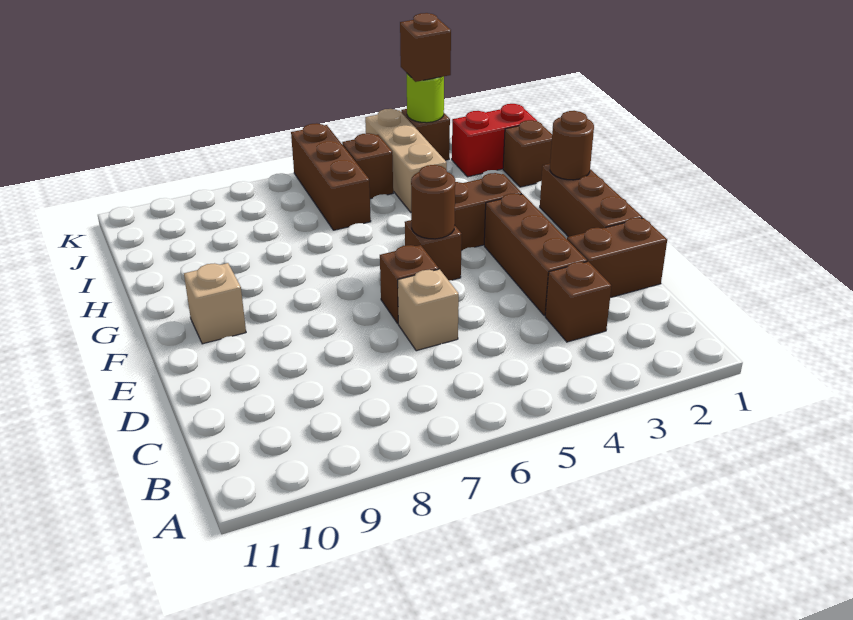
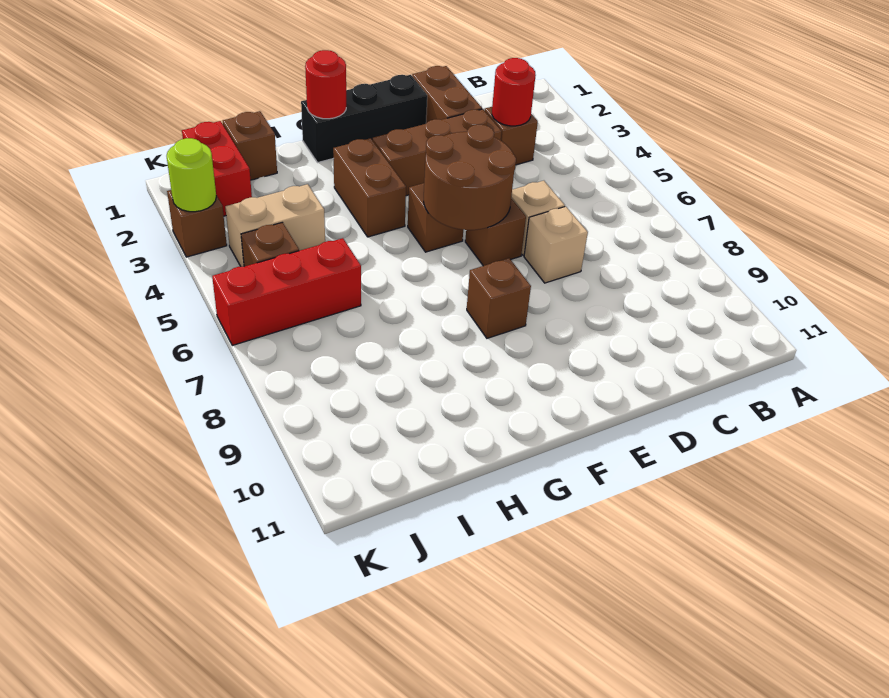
none -> red 1x1 round brick [492,58,536,126]
brown 1x3 brick [540,163,643,237] -> black 1x3 brick [301,75,427,163]
brown 1x1 round brick [411,165,455,239] -> brown 2x2 round brick [424,125,516,230]
tan 1x1 brick [184,263,246,344] -> tan 1x1 brick moved to [524,206,588,283]
brown 1x1 round brick [550,111,594,180] -> red 1x1 round brick [305,50,346,119]
tan 1x3 brick [365,109,447,212] -> tan 1x2 brick [225,184,325,267]
brown 1x3 brick [291,123,371,230] -> red 1x3 brick [212,238,361,345]
brown 1x1 brick [400,13,451,82] -> brown 1x1 brick moved to [467,258,531,338]

